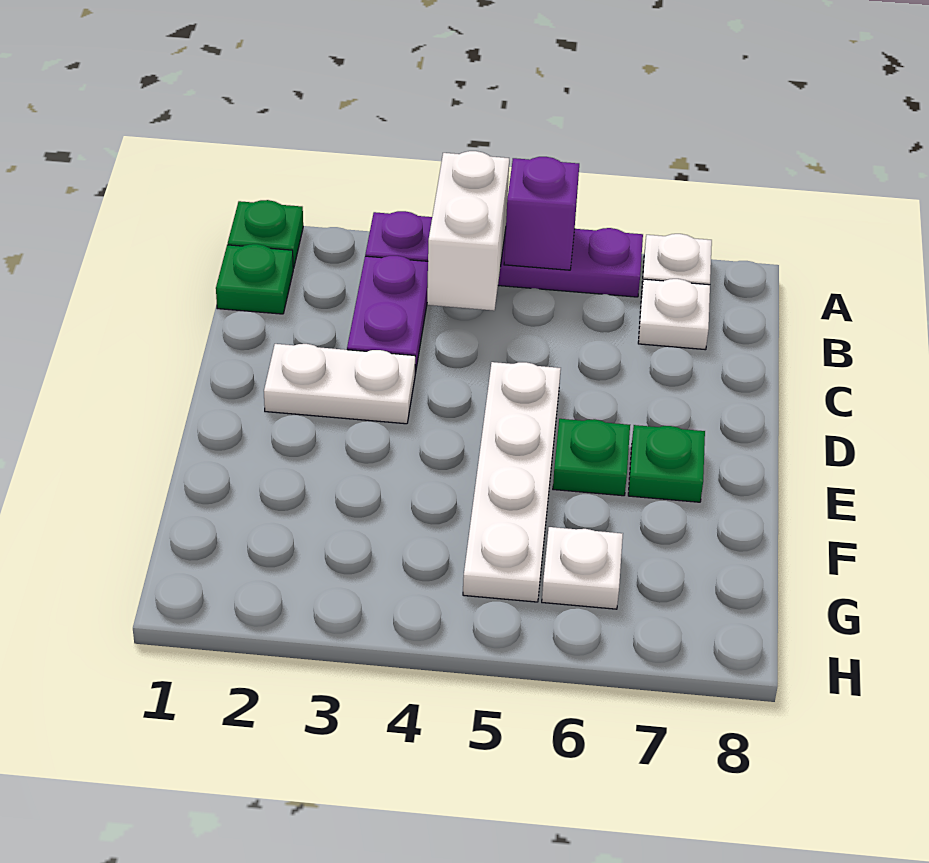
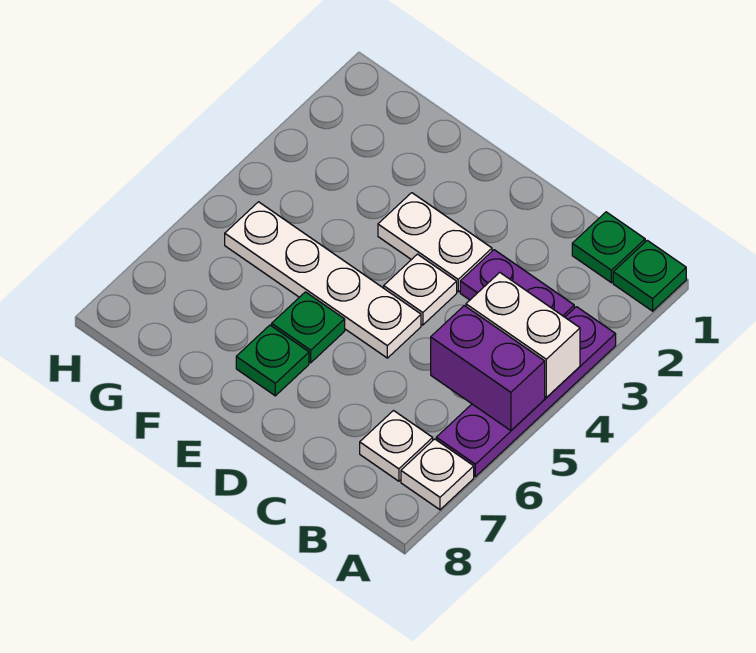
purple 1x1 brick [504,157,579,270] -> purple 1x2 brick [431,306,545,431]
white 1x2 plate [264,344,415,424] -> white 1x2 plate turned to [378,193,492,292]
white 1x1 plate [542,527,623,609] -> white 1x1 plate moved to [384,254,457,325]

